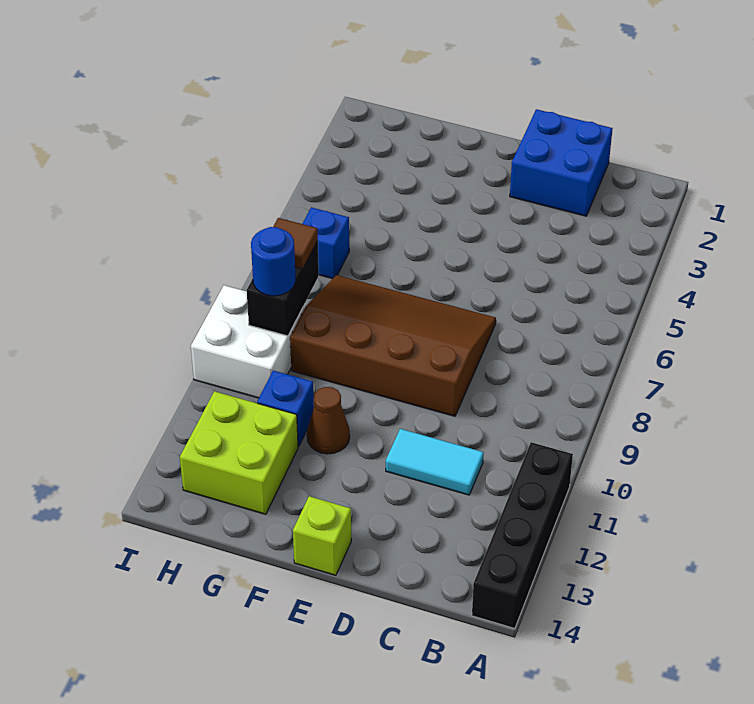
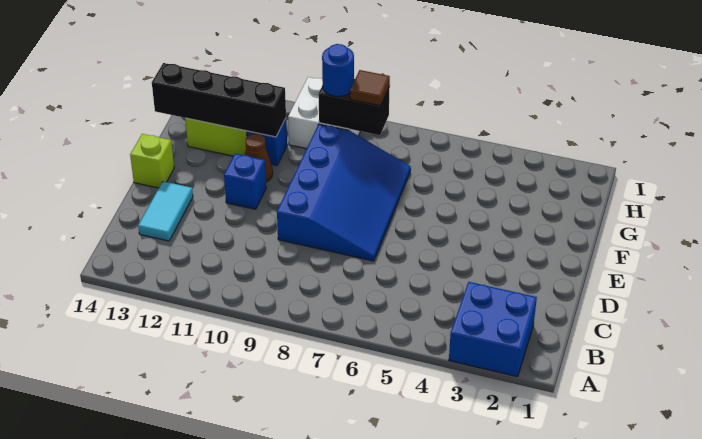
black 1x4 brick [472,442,573,629] -> black 1x4 brick moved to [152,63,286,137]
blue 2x2 brick [510,109,613,216] -> blue 2x2 brick moved to [449,282,537,377]
cyan 1x2 tile [386,429,484,495] -> cyan 1x2 tile moved to [138,181,193,241]
brown 3x4 slope [290,275,496,416] -> blue 3x4 slope [277,124,411,261]
blue 1x1 brick [303,207,349,279] -> blue 1x1 brick moved to [224,154,266,209]

